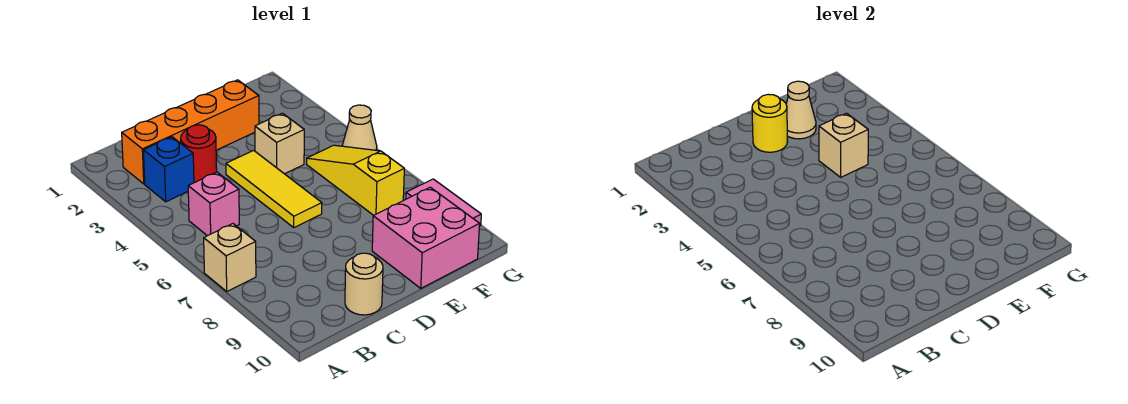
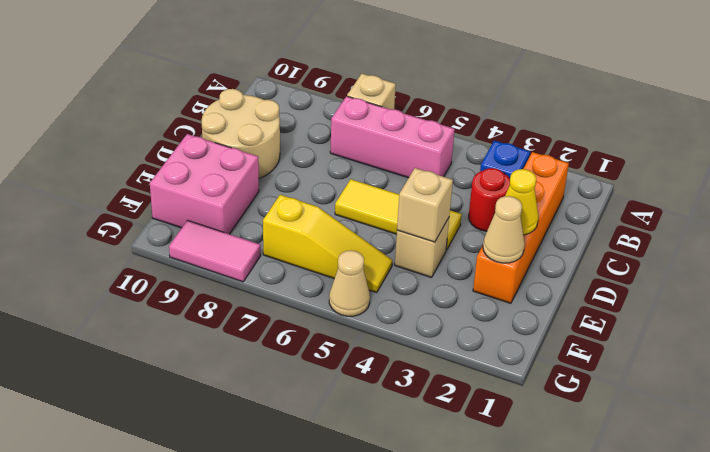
pink 1x1 brick [188,172,239,236] -> pink 1x3 brick [330,96,455,178]
tan 1x1 round brick [345,253,383,315] -> tan 2x2 round brick [202,89,280,178]
yellow 1x1 round brick [752,94,787,152] -> yellow 1x1 cone [505,169,538,235]

